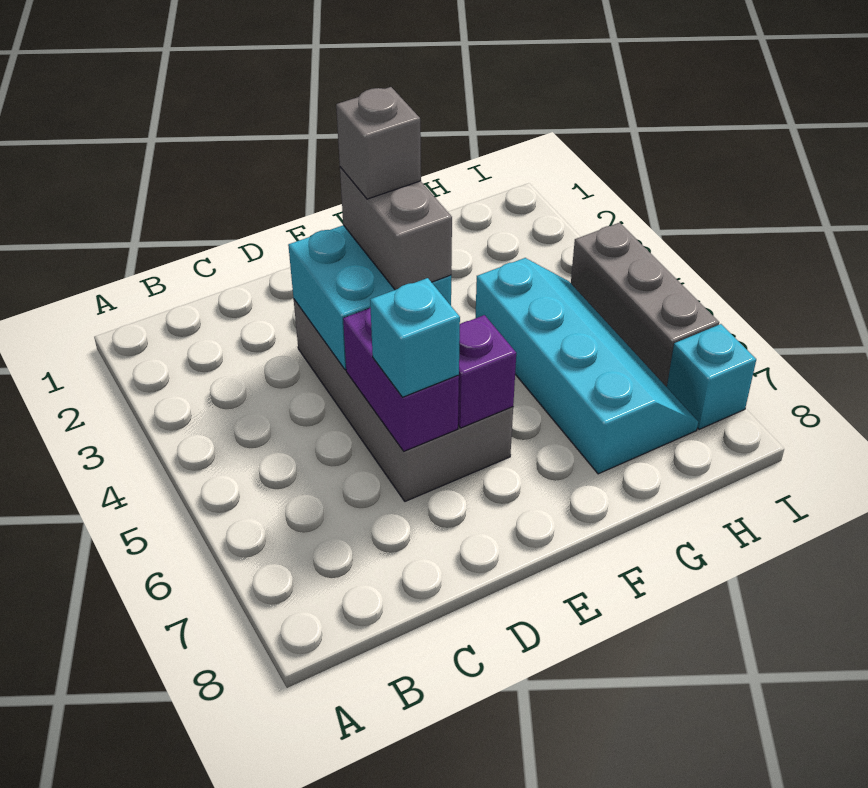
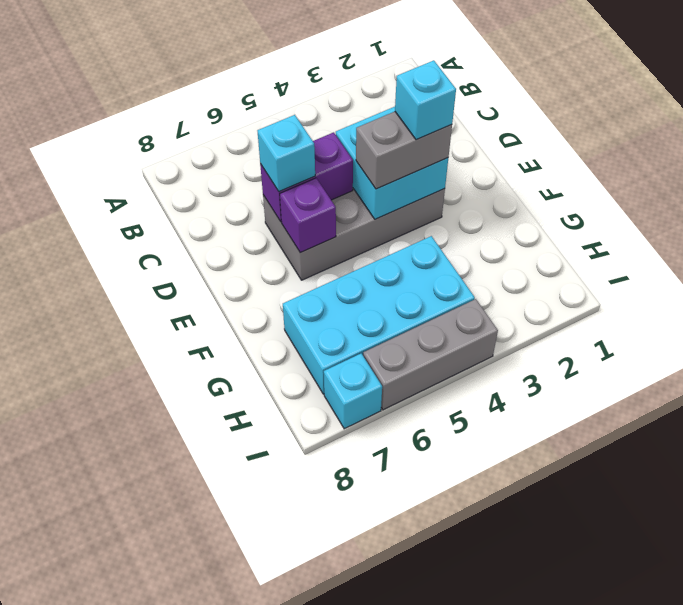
grey 1x1 brick [336,87,421,199] -> cyan 1x1 brick [395,60,456,140]
cyan 2x4 slope [476,258,698,474] -> cyan 2x4 brick [283,236,475,394]

